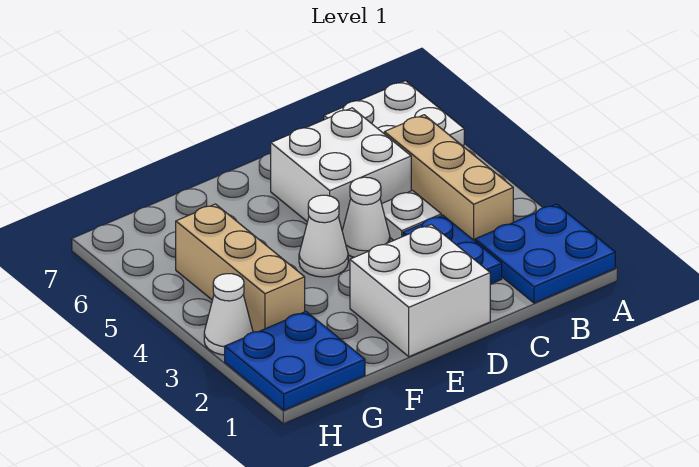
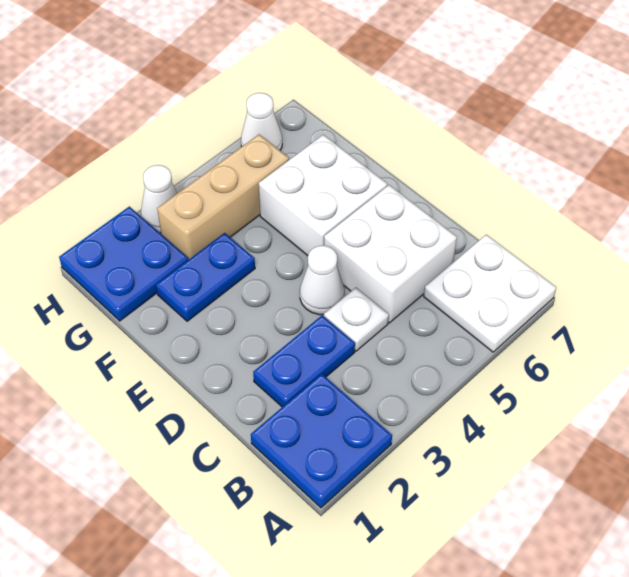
tan 1x3 brick [384,115,513,241] -> none
white 2x2 brick [350,225,490,357] -> white 2x2 brick moved to [259,135,387,256]
white 1x1 cone [299,195,348,277] -> white 1x1 cone moved to [241,93,282,150]
none -> blue 1x2 plate [156,233,255,321]

